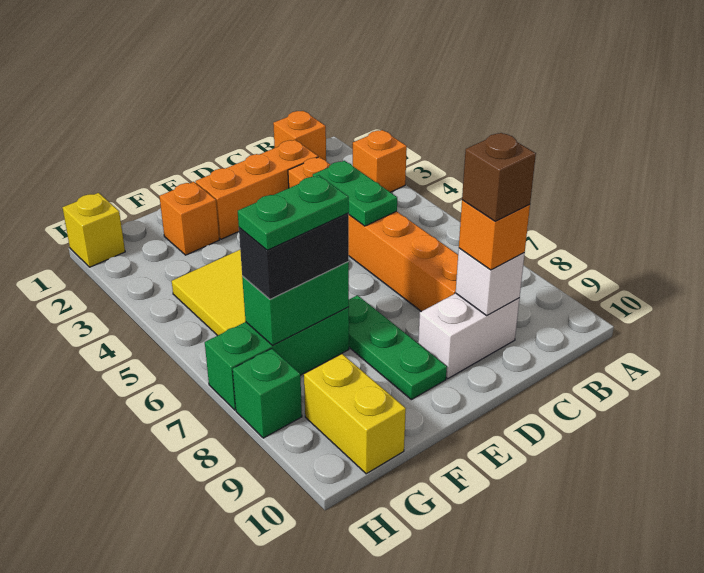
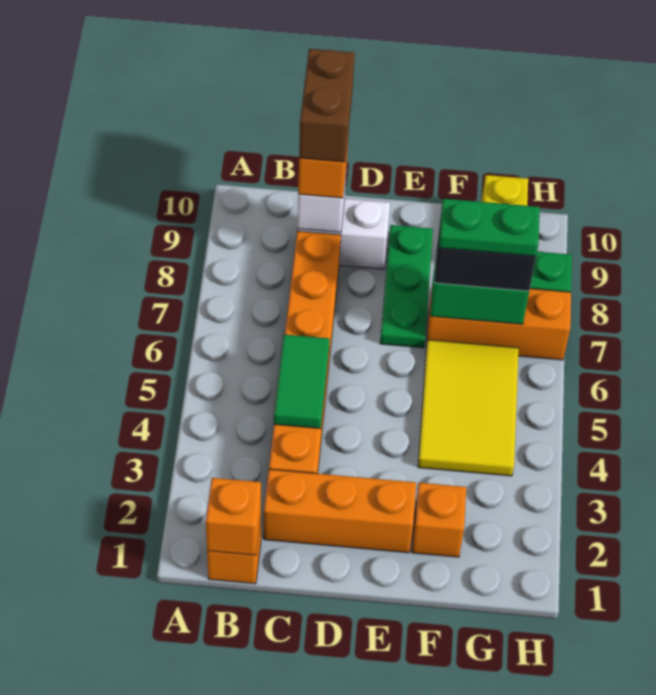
orange 1x1 brick [353,130,407,192] -> orange 1x1 brick moved to [206,478,261,555]
green 1x2 plate [313,161,397,226] -> green 1x2 tile [274,334,330,429]
brown 1x1 brick [462,133,536,221] -> brown 1x2 brick [299,49,355,162]
green 1x3 brick [205,307,349,410] -> orange 1x3 brick [427,283,571,360]
yellow 1x1 brick [63,193,125,267] -> none

